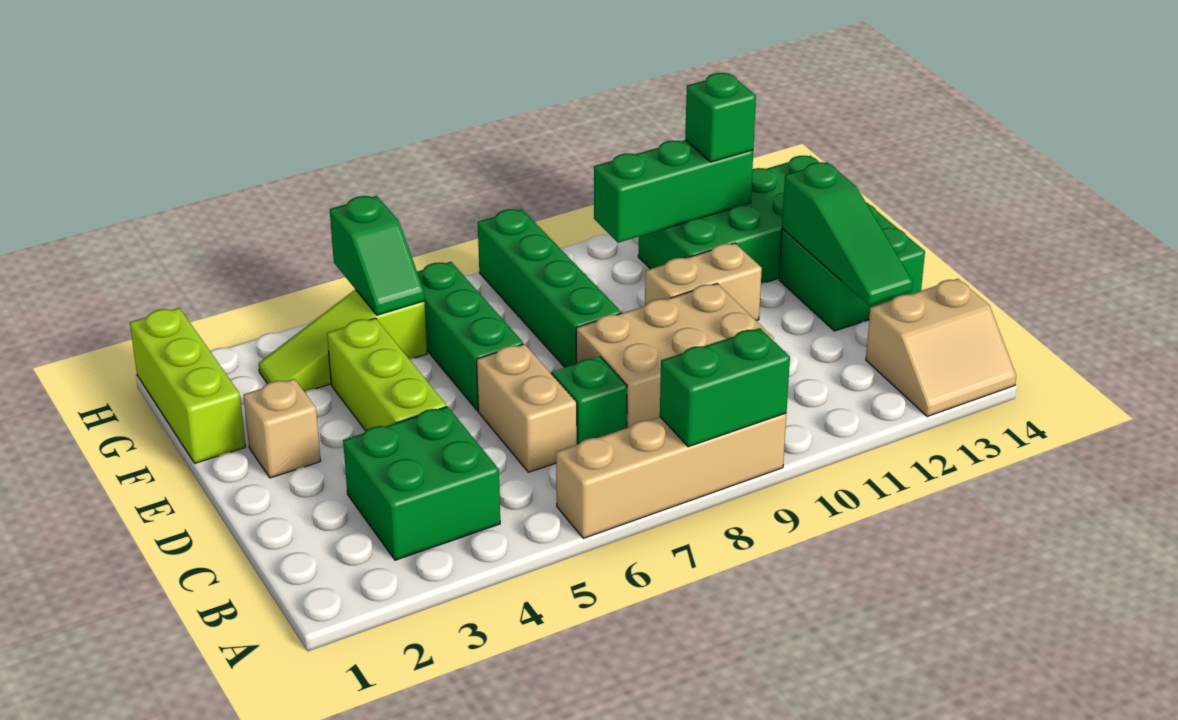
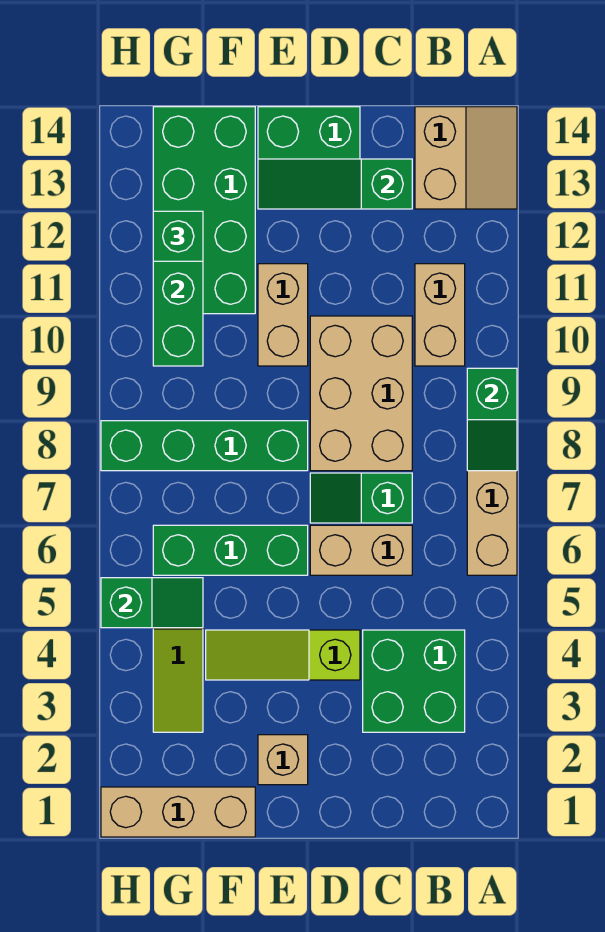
green 1x2 brick [660,328,790,447] -> green 1x2 slope [467,368,517,471]
none -> tan 1x2 brick [415,264,465,366]
green 1x3 slope [782,162,913,305] -> green 1x3 slope turned to [258,159,412,209]
lime 1x3 brick [327,318,446,431] -> lime 1x3 slope [206,630,360,680]
lime 1x3 brick [130,308,246,463] -> tan 1x3 brick [101,787,255,837]

